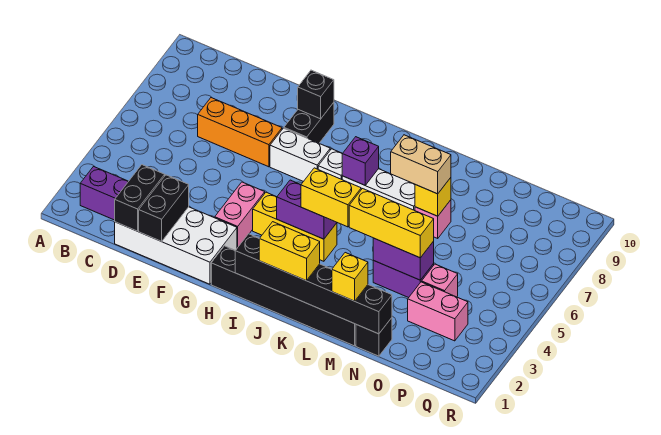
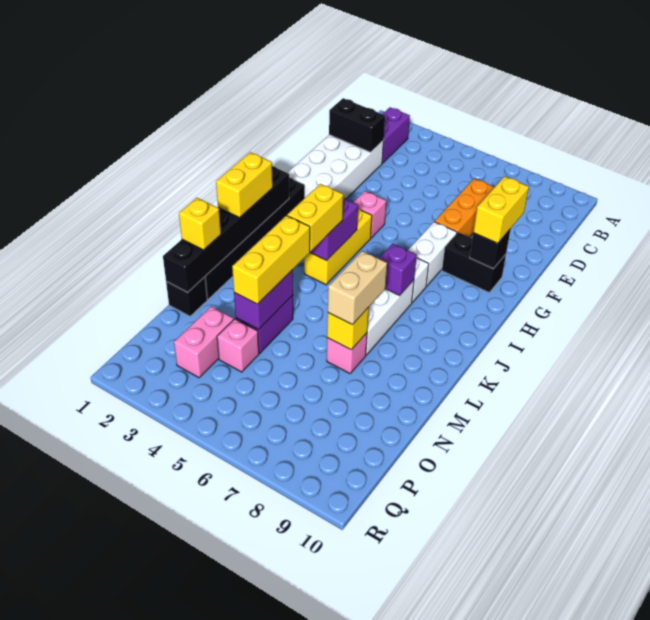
black 1x2 brick [139,175,189,241] -> none
none -> yellow 1x2 brick [473,176,529,244]
pink 1x2 brick [215,182,265,248] -> pink 1x1 brick [353,191,386,238]

